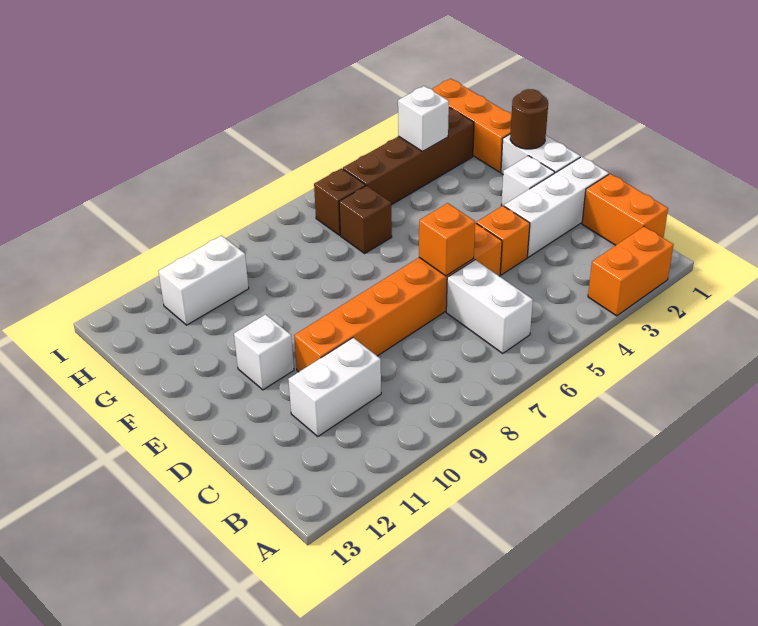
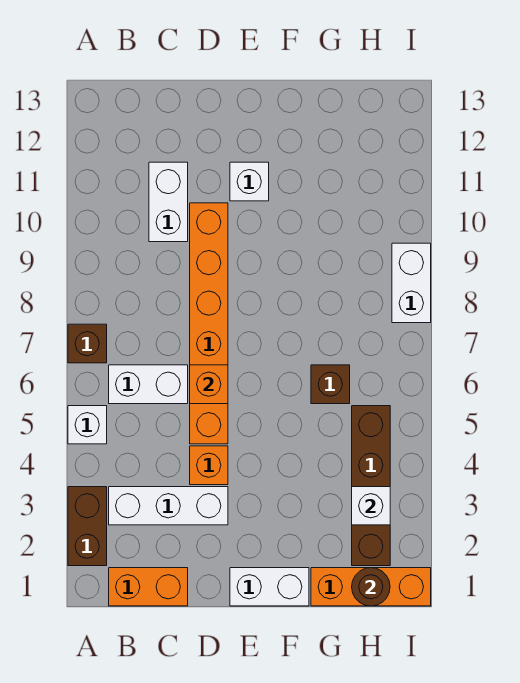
orange 1x2 brick [588,227,673,316] -> brown 1x2 brick [68,487,107,566]
white 1x3 brick [504,157,609,257] -> white 1x3 brick turned to [109,487,228,525]
white 1x1 brick [501,156,555,206] -> white 1x1 brick moved to [68,406,107,444]
brown 1x1 round brick [510,89,548,149] -> brown 1x1 round brick moved to [352,568,390,606]
brown 1x1 brick [314,168,365,235] -> brown 1x1 brick moved to [68,324,107,363]
white 1x2 brick [158,236,249,325] -> white 1x2 brick moved to [392,243,431,323]

